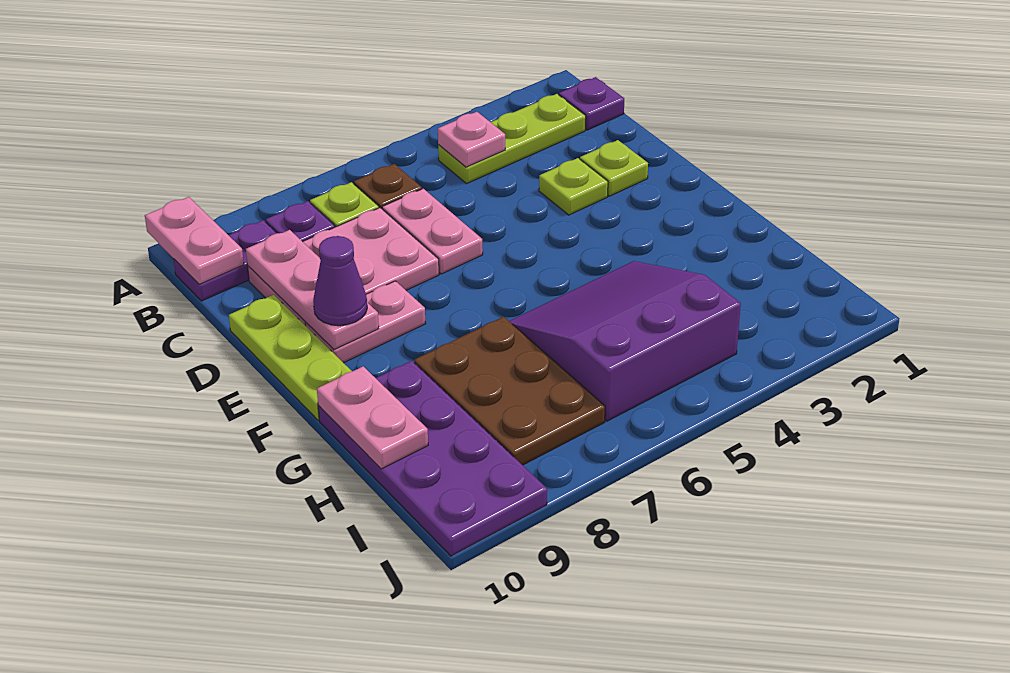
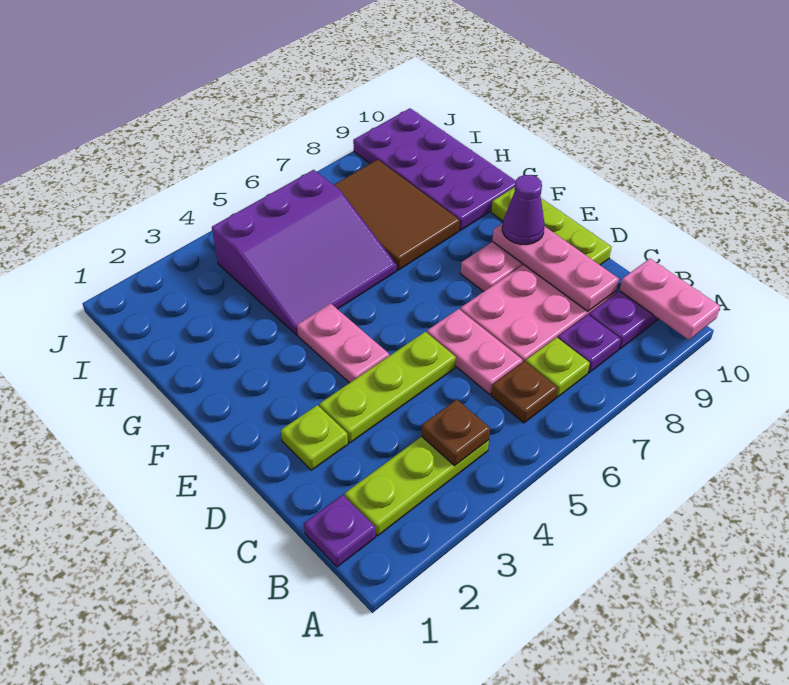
pink 1x1 plate [438,112,505,167] -> brown 1x1 plate [421,399,490,466]
lime 1x1 plate [539,158,608,215] -> lime 1x3 plate [319,332,456,443]
brown 2x3 plate [414,317,605,465] -> brown 2x3 tile [334,160,460,270]
pink 1x2 plate [317,366,428,469] -> pink 1x2 plate moved to [297,303,389,383]

